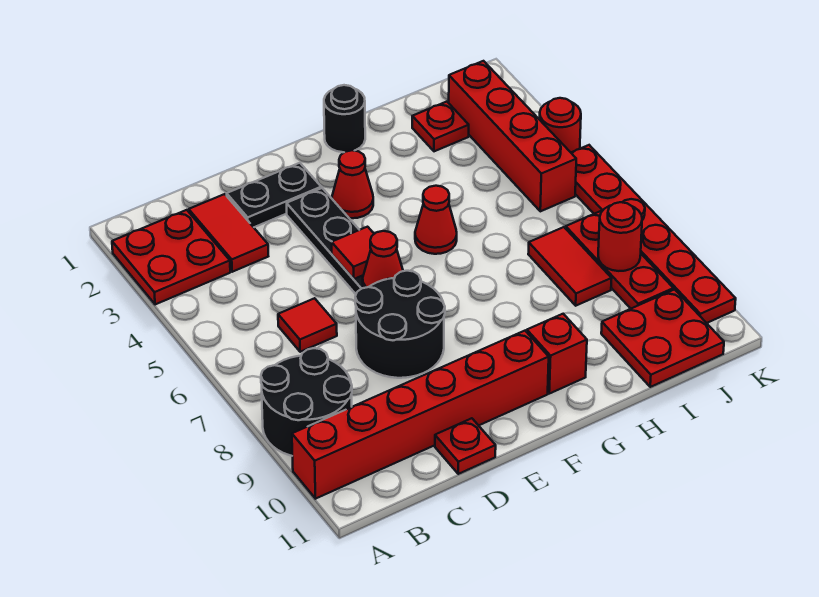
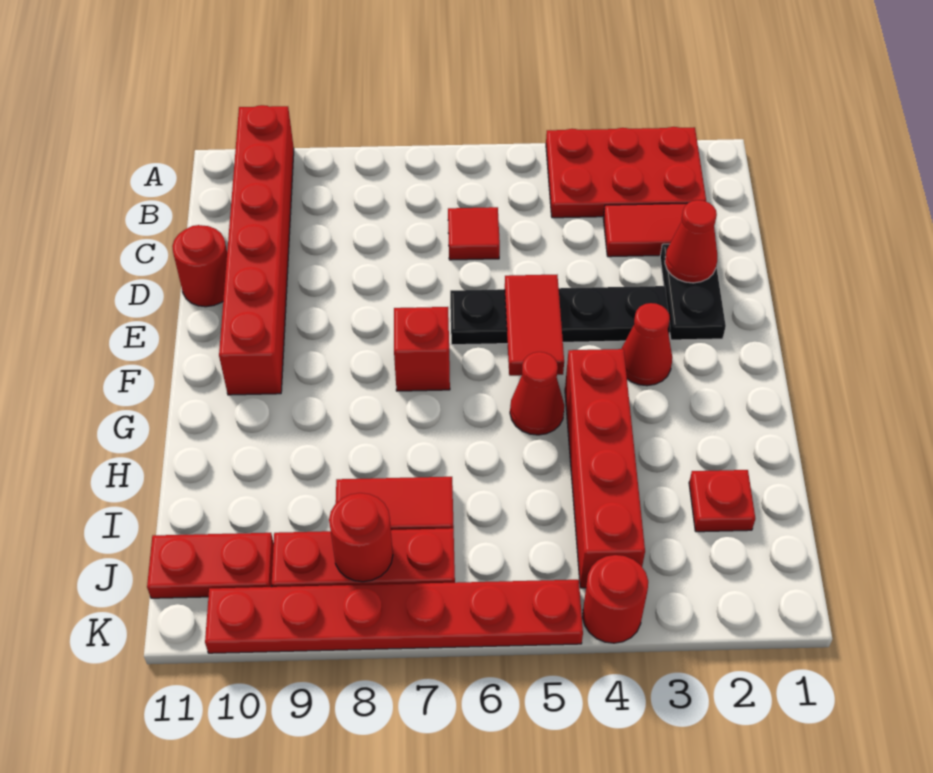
red 2x2 plate [112,210,230,305] -> red 2x3 plate [546,127,706,218]
black 2x2 round brick [261,348,352,456] -> none
black 2x2 round brick [355,271,445,378] -> none
red 1x1 plate [435,418,496,474] -> red 1x1 round brick [172,225,227,307]
red 1x1 tile [332,227,374,279] -> red 1x2 tile [505,275,564,376]
red 1x1 cone [363,231,403,288] -> red 1x1 cone moved to [665,200,717,283]
black 1x1 round brick [324,85,365,152] -> none
red 1x1 brick [527,314,587,394] -> red 1x1 brick moved to [394,307,450,391]
red 2x2 plate [601,290,724,387] -> red 1x2 plate [147,533,274,598]
red 1x4 brick [449,61,576,211] -> red 1x4 brick turned to [565,349,645,588]

